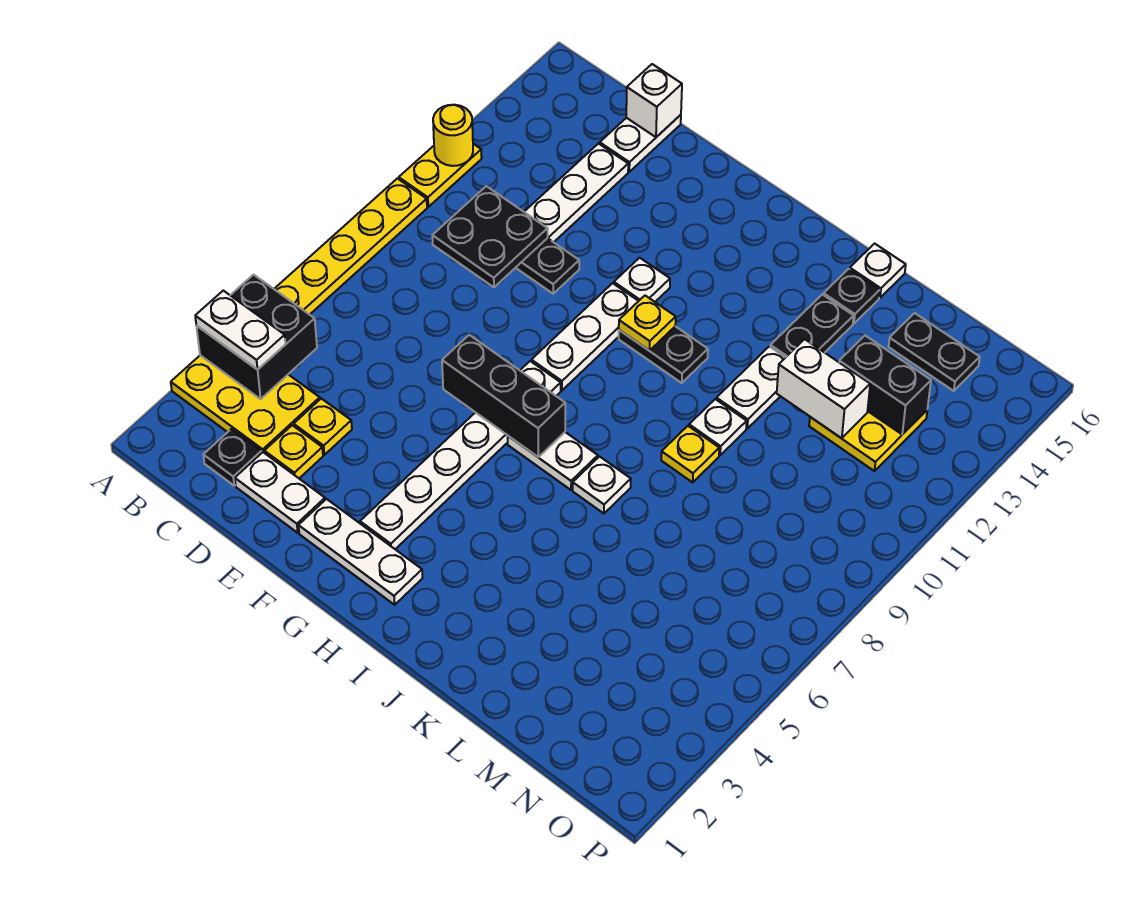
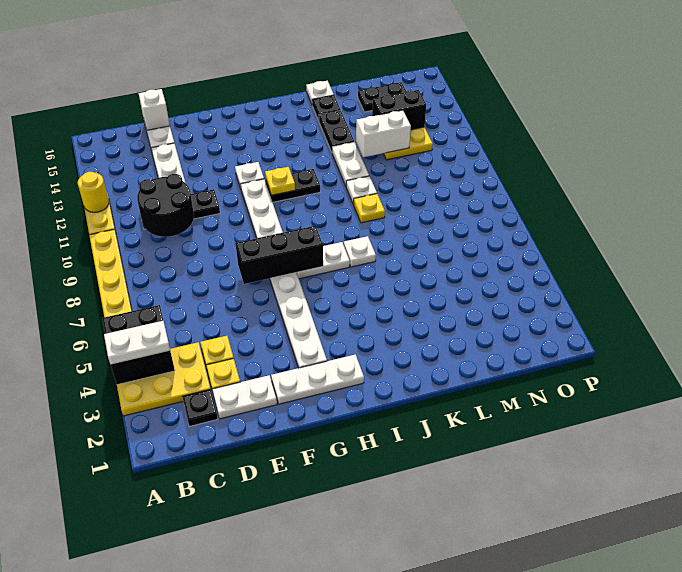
black 2x2 plate [432,186,548,287] -> black 2x2 round brick [137,174,194,237]

